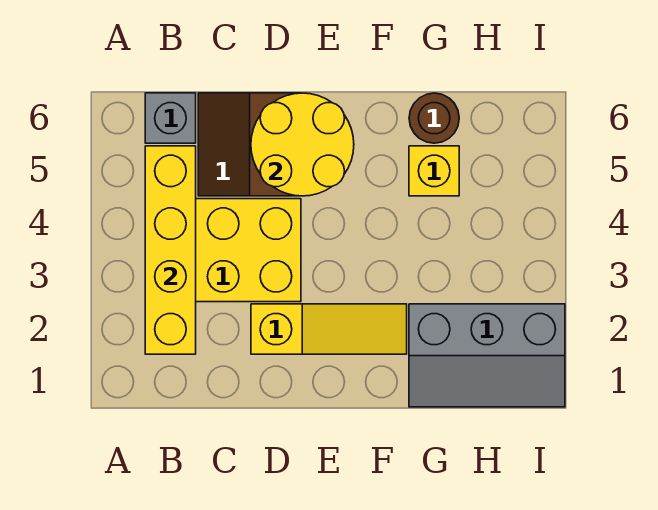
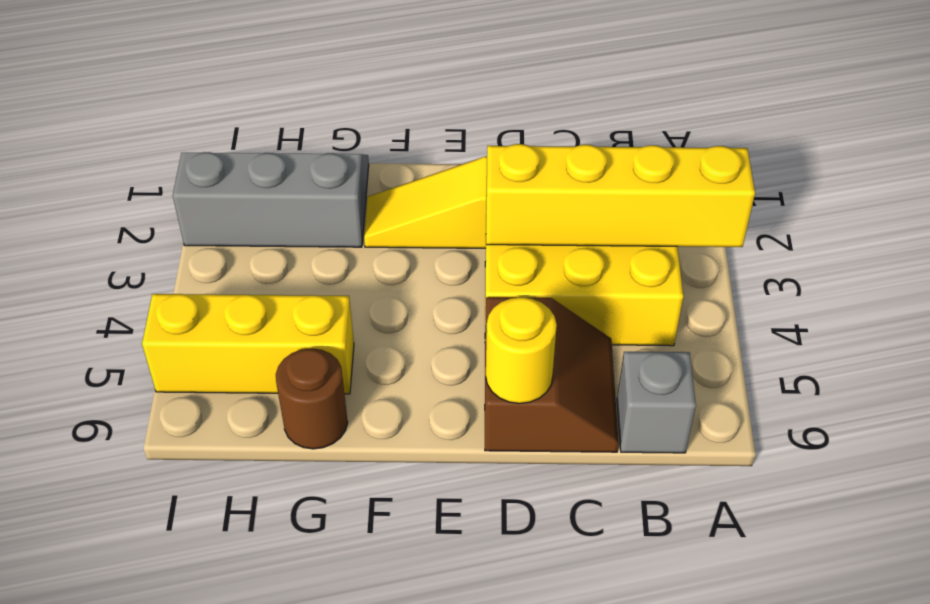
yellow 1x4 brick [145,146,196,354] -> yellow 1x4 brick turned to [486,144,755,247]
yellow 2x2 round brick [251,93,354,196] -> yellow 1x1 round brick [486,297,557,404]
yellow 1x1 brick [409,146,459,196] -> yellow 1x3 brick [142,294,354,394]

